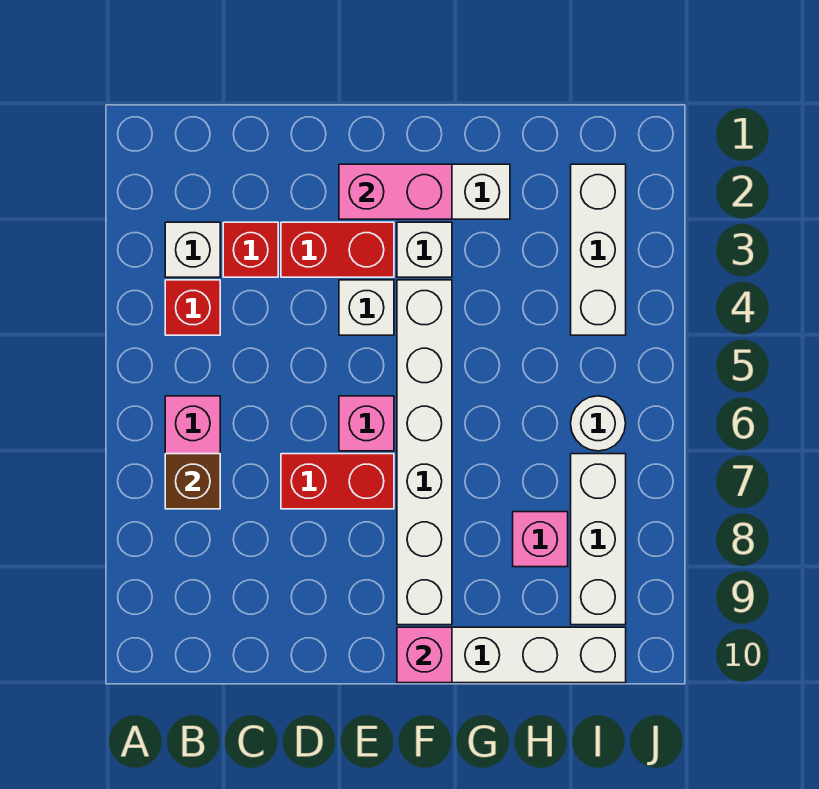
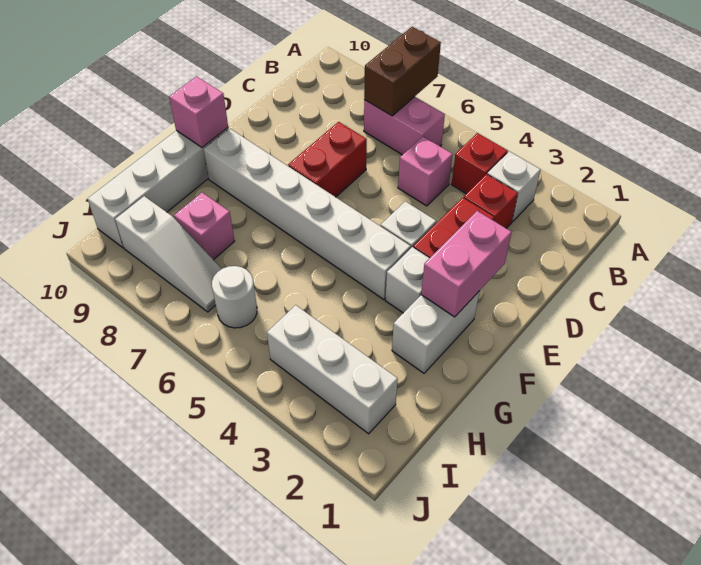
brown 1x1 brick [165,454,220,509] -> brown 1x2 brick [364,27,441,116]
pink 1x1 brick [339,396,394,451] -> pink 1x1 brick moved to [398,137,453,206]
white 1x3 brick [571,454,626,625] -> white 1x3 slope [115,196,222,312]

